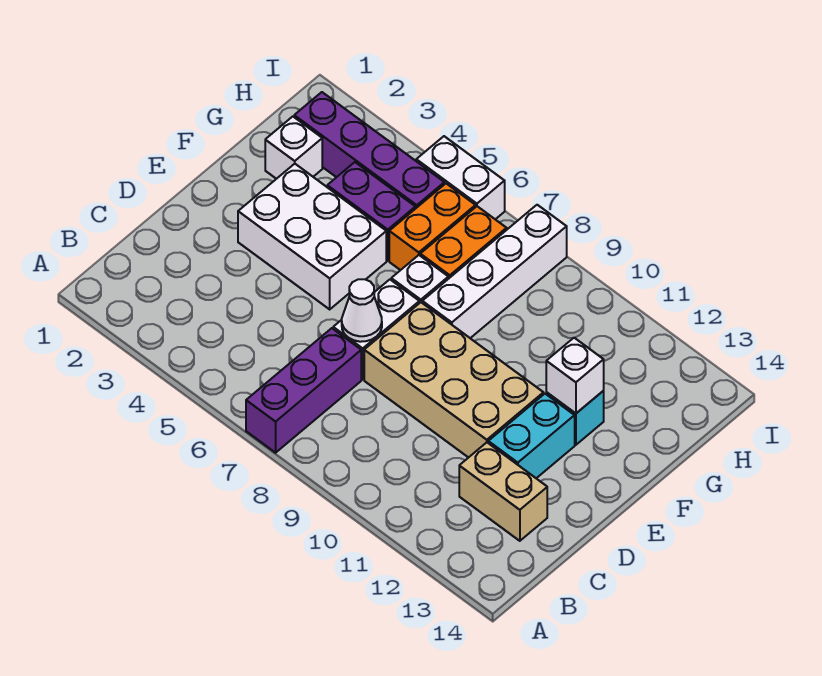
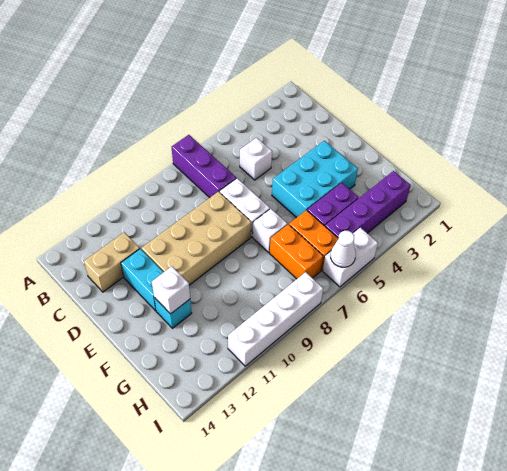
white 1x1 cone [342,279,382,342] -> white 1x1 cone moved to [331,231,356,267]
white 2x3 brick [238,164,386,309] -> cyan 2x3 brick [272,141,358,218]
white 1x4 brick [422,205,567,338] -> white 1x4 brick turned to [228,272,323,366]
white 1x1 brick [265,117,322,179] -> white 1x1 brick moved to [240,138,272,180]

